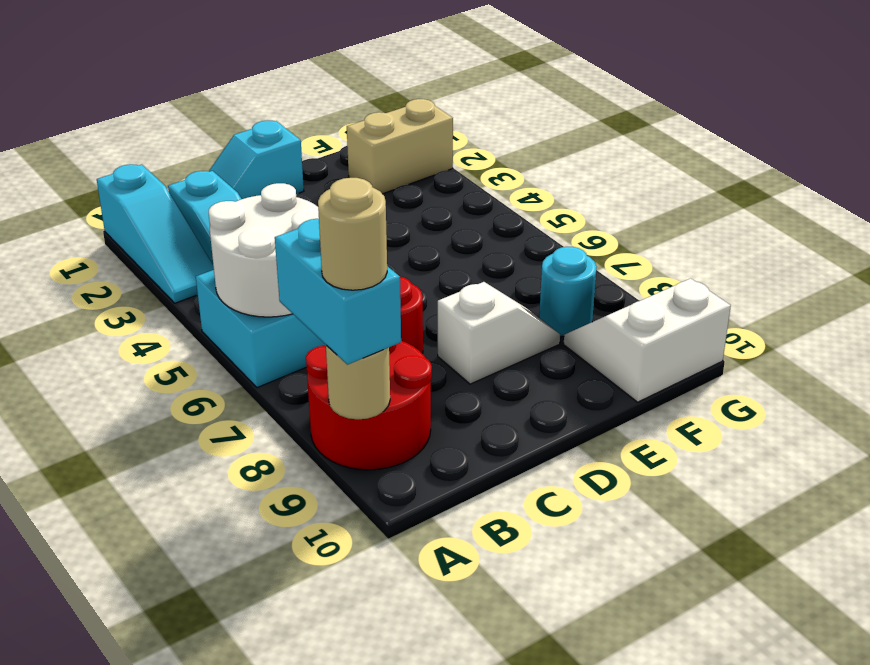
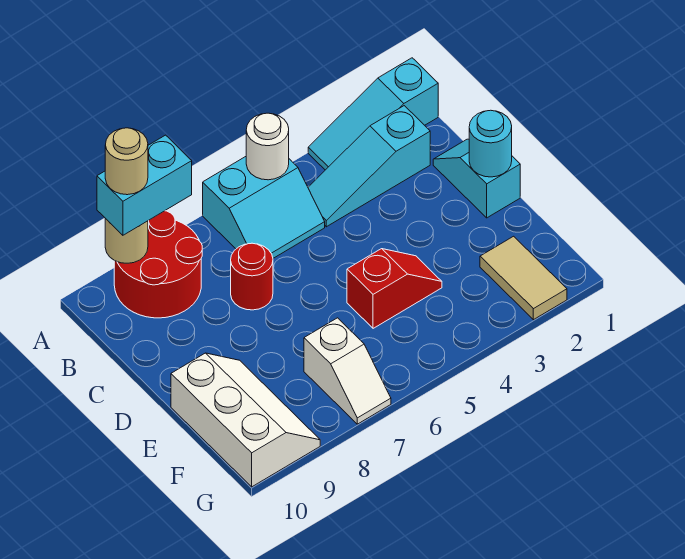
white 2x2 round brick [209,183,319,317] -> white 1x1 round brick [246,113,289,180]
white 1x2 slope [438,282,560,384] -> white 1x2 slope moved to [304,318,391,424]
none -> red 1x2 slope [347,249,442,328]
tan 1x2 brick [347,99,453,194] -> tan 1x2 tile [480,236,567,320]
cyan 1x1 round brick [539,247,597,337] -> cyan 1x1 round brick moved to [469,110,512,177]
white 2x2 slope [564,278,731,402] -> white 2x3 slope [171,353,320,487]

